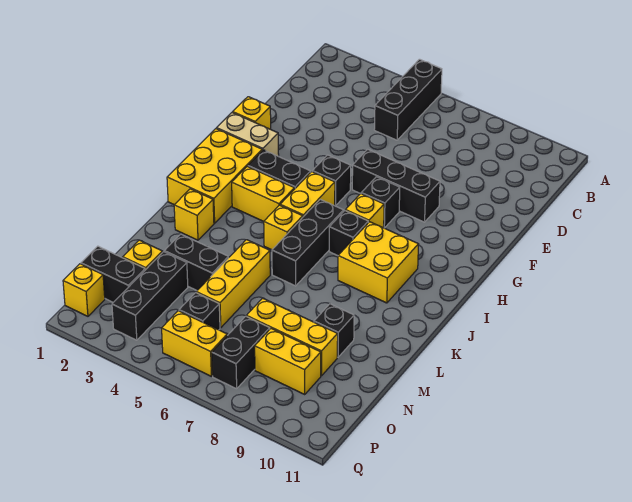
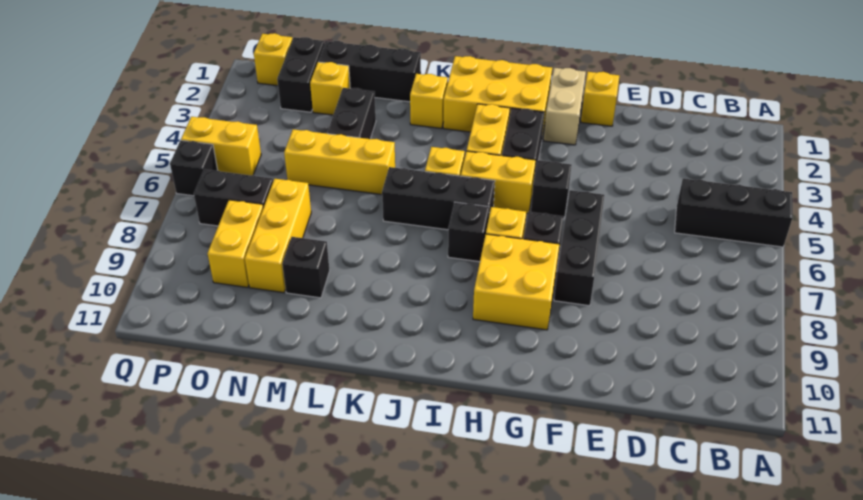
yellow 2x2 brick [338,222,418,303] -> yellow 2x2 brick moved to [473,234,560,330]
black 1x3 brick [112,252,188,340] -> black 1x3 brick moved to [318,41,421,102]
black 1x1 brick [179,293,220,330] -> black 1x1 brick moved to [170,140,218,196]
yellow 1x2 brick [162,311,227,376] -> yellow 1x2 brick turned to [181,117,261,175]

